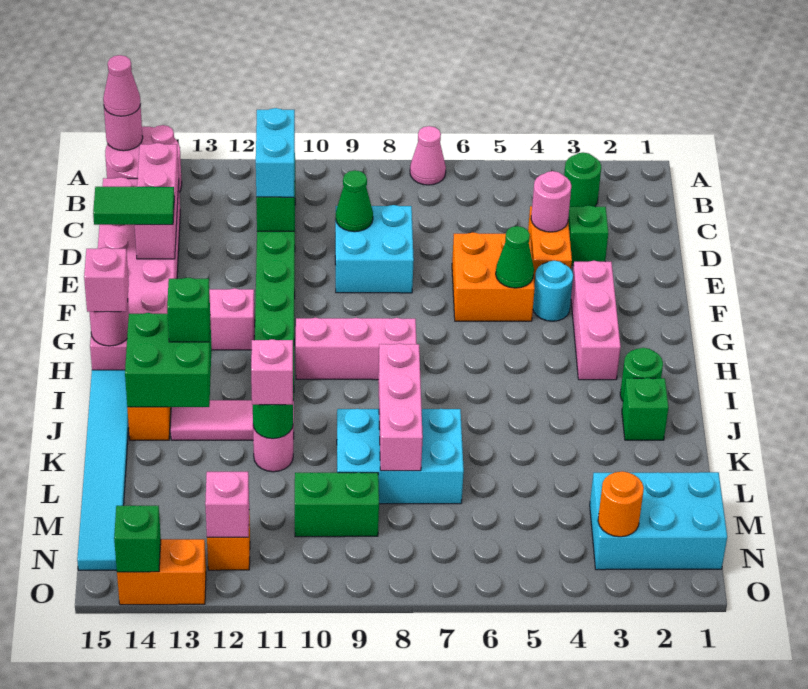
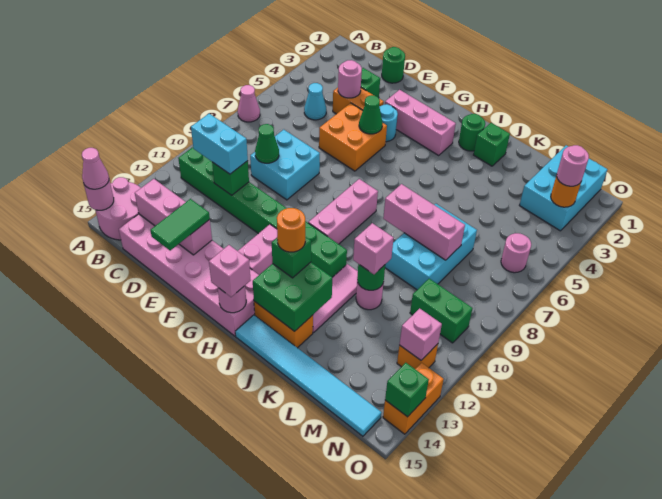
green 1x1 round brick [564,152,601,207] -> green 1x1 round brick moved to [382,47,405,83]
none -> cyan 1x1 cone [304,83,326,120]
none -> orange 1x1 round brick [277,208,305,252]
green 1x2 brick [295,473,379,537] -> green 1x2 brick turned to [410,279,472,343]
none -> pink 1x1 round brick [557,145,589,186]
none -> pink 1x1 round brick [501,233,531,273]

